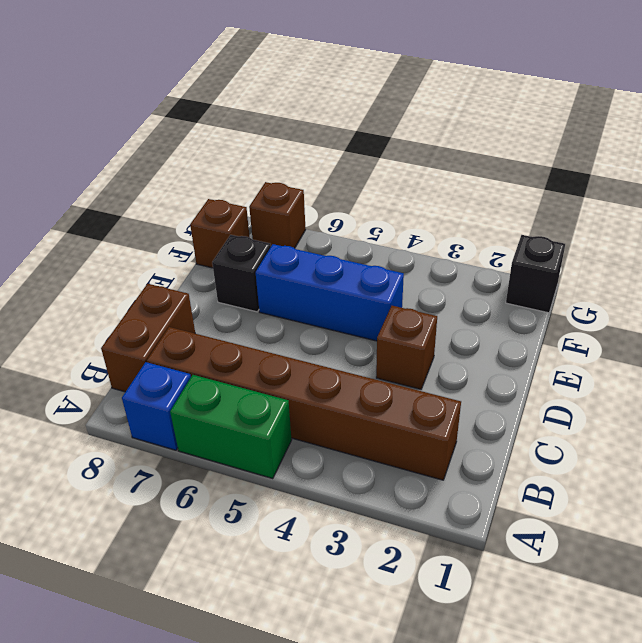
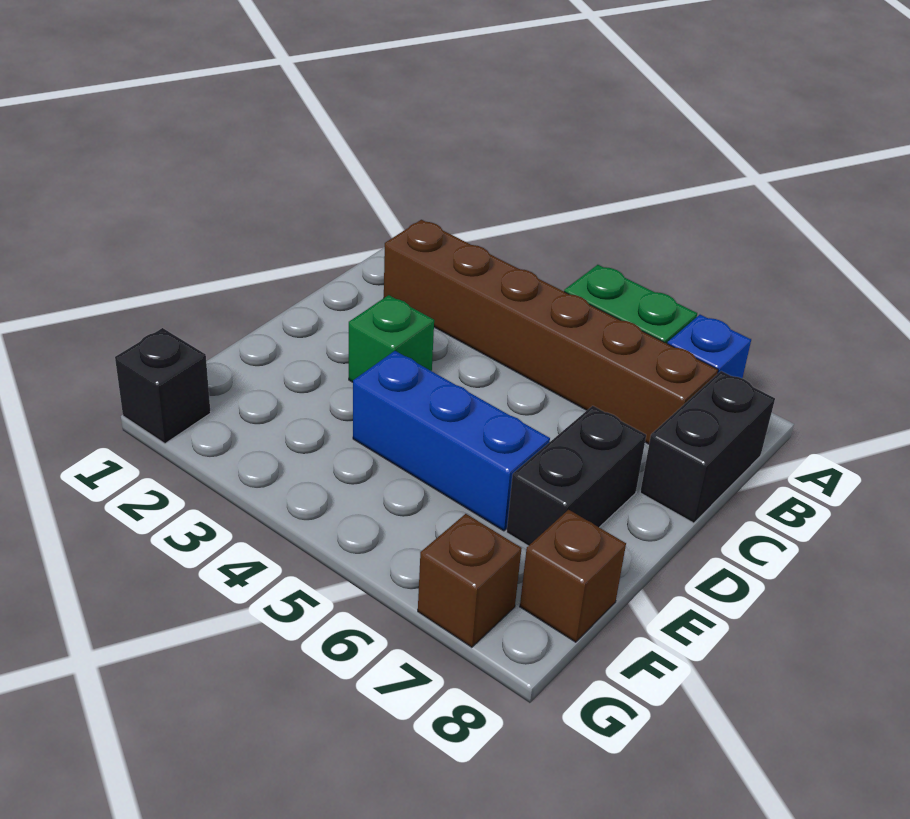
brown 1x2 brick [101,284,195,392] -> black 1x2 brick [640,371,775,523]
brown 1x1 brick [376,306,437,389] -> green 1x1 brick [349,295,434,382]
black 1x1 brick [212,235,271,312] -> black 1x2 brick [507,406,646,546]

